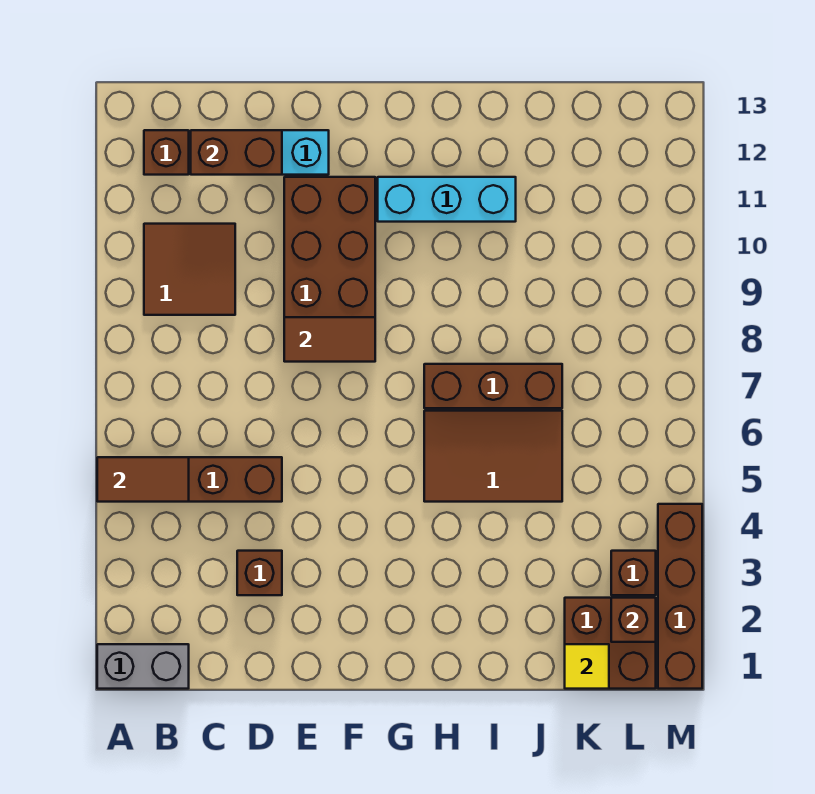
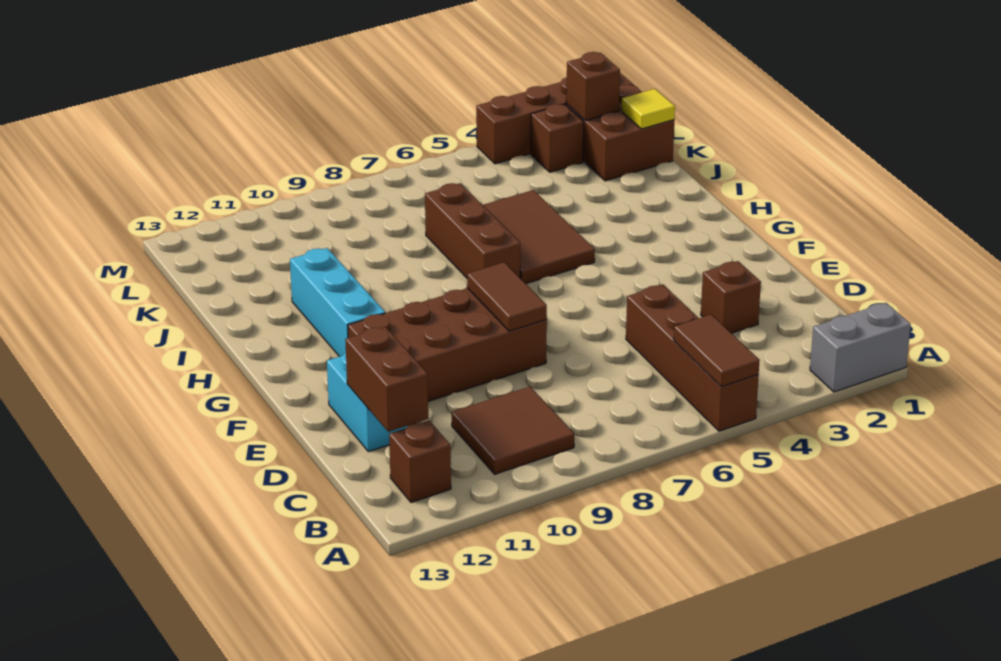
grey 1x2 brick [97,644,189,689] -> grey 1x2 brick turned to [810,303,911,392]

